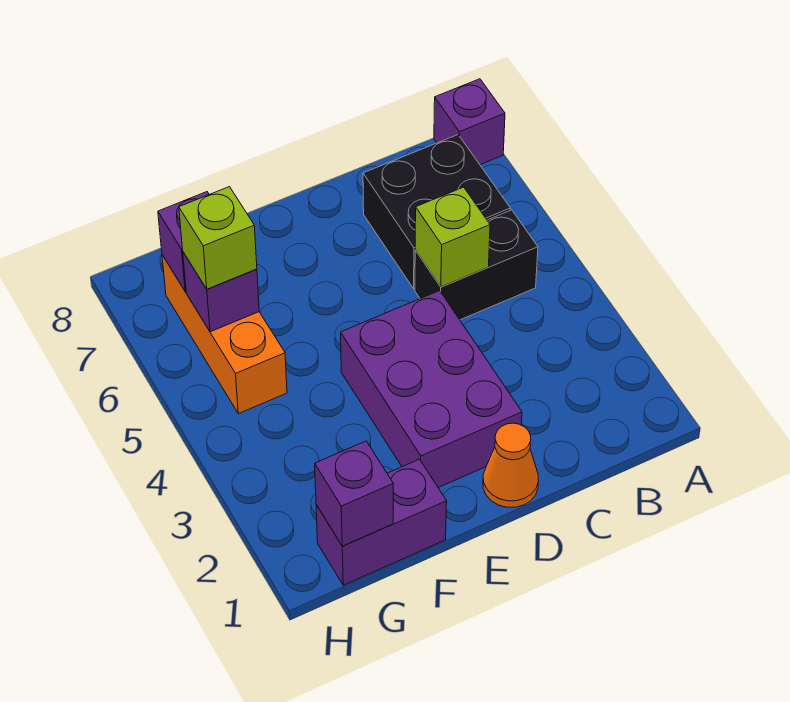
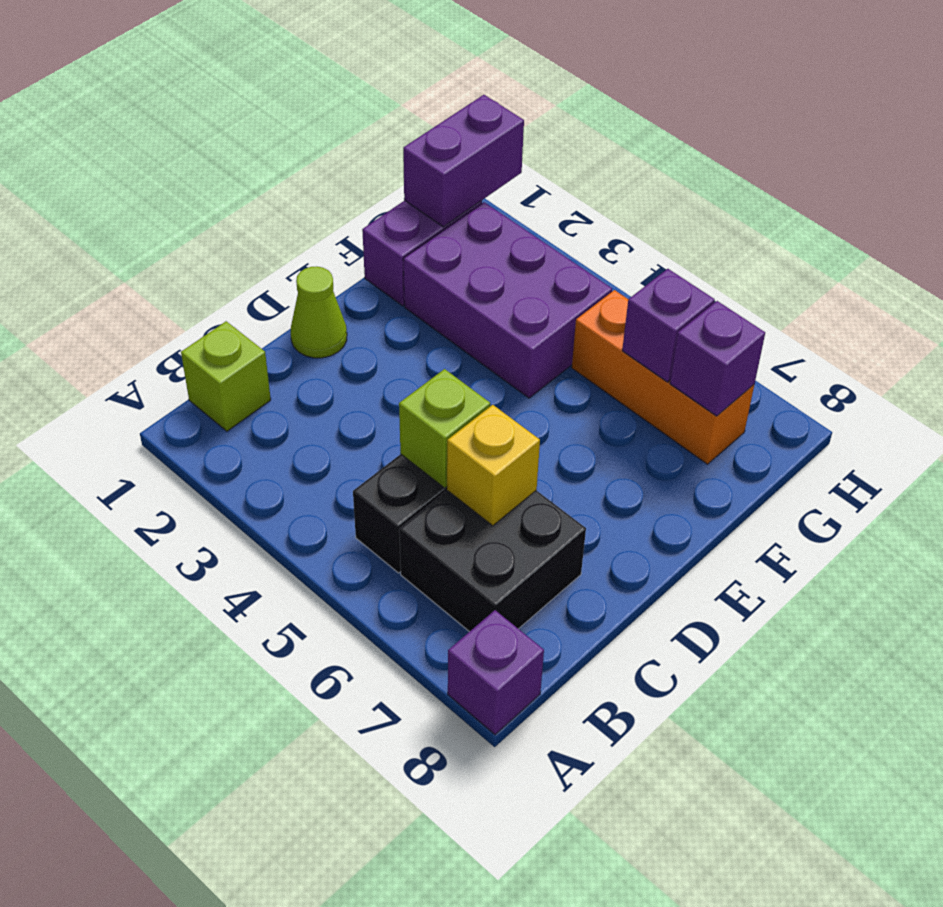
none -> yellow 1x1 brick [447,405,540,526]
orange 1x1 cone [483,423,539,507] -> lime 1x1 cone [291,266,347,358]
purple 2x3 brick [341,291,522,488] -> purple 2x3 brick moved to [403,202,612,398]
purple 1x1 brick [315,441,393,546] -> purple 1x2 brick [403,95,524,227]
lime 1x1 brick [179,187,257,289] -> lime 1x1 brick moved to [181,321,271,431]

